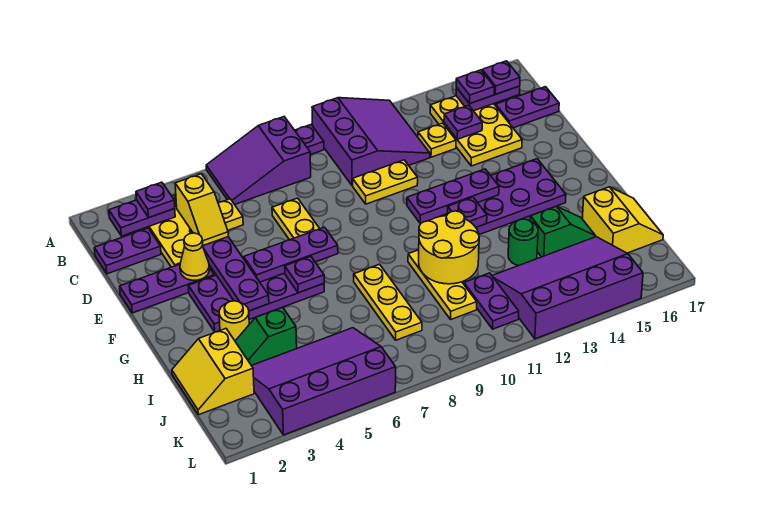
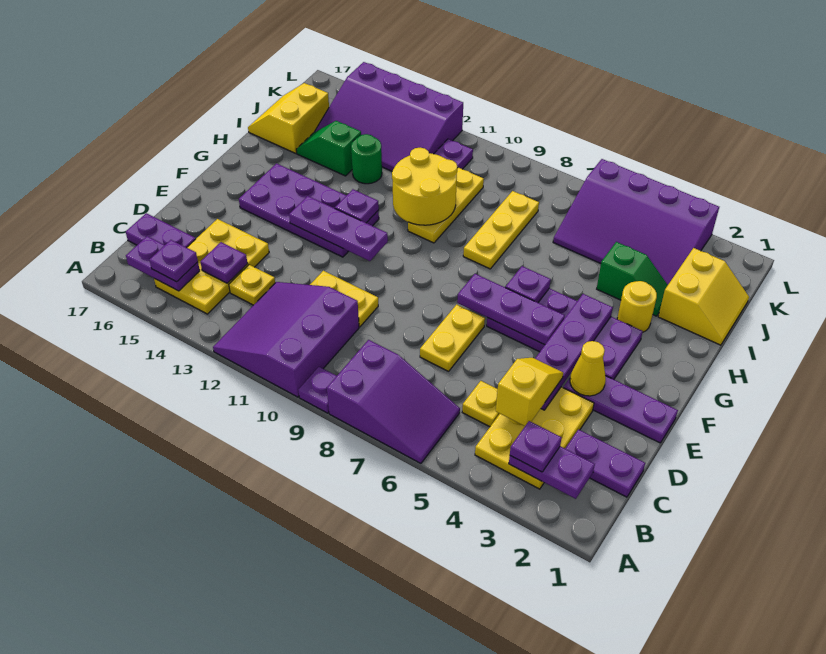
purple 1x1 plate [482,61,520,94] -> none

